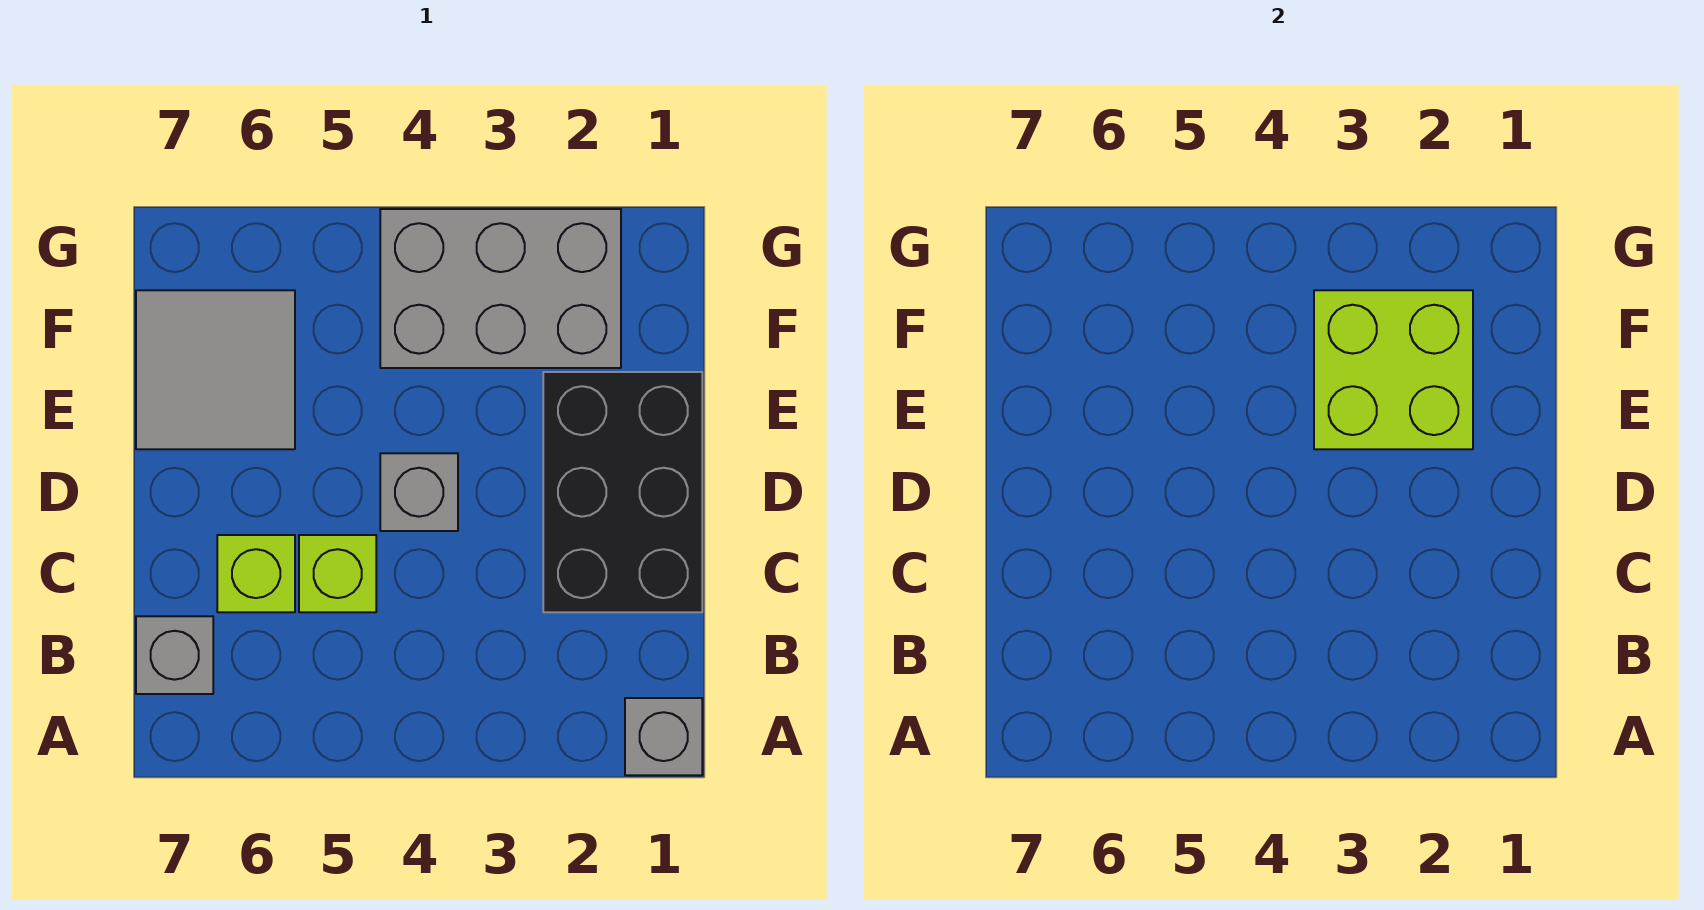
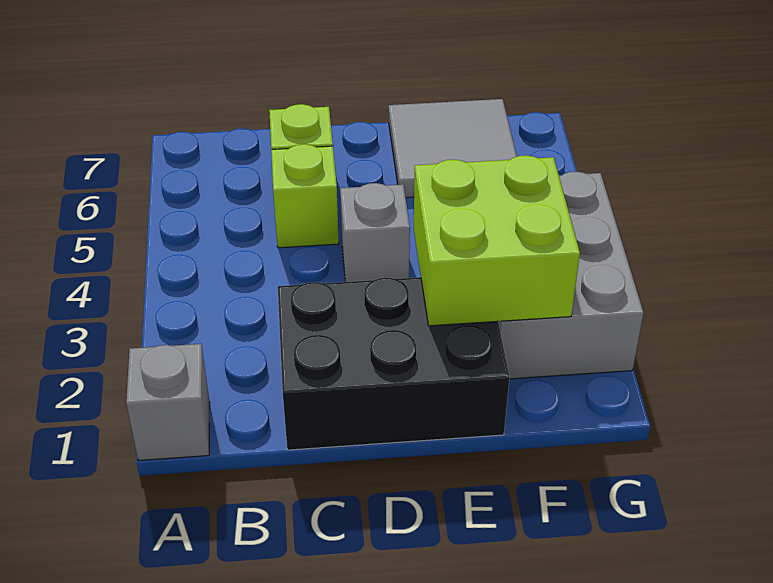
grey 1x1 brick [136,616,213,694] -> none

